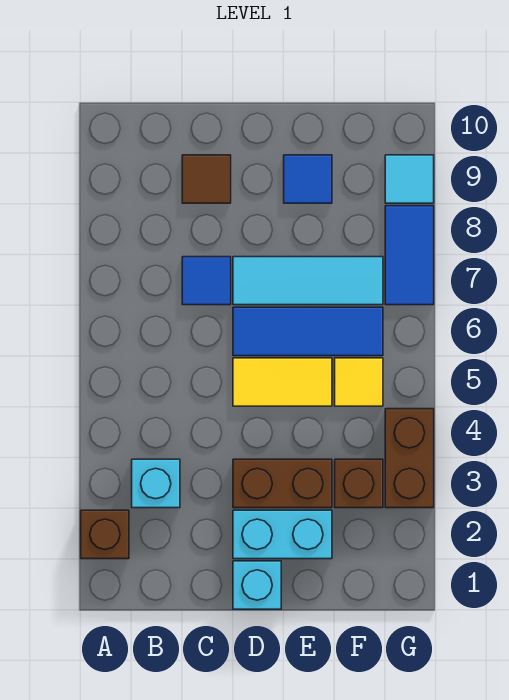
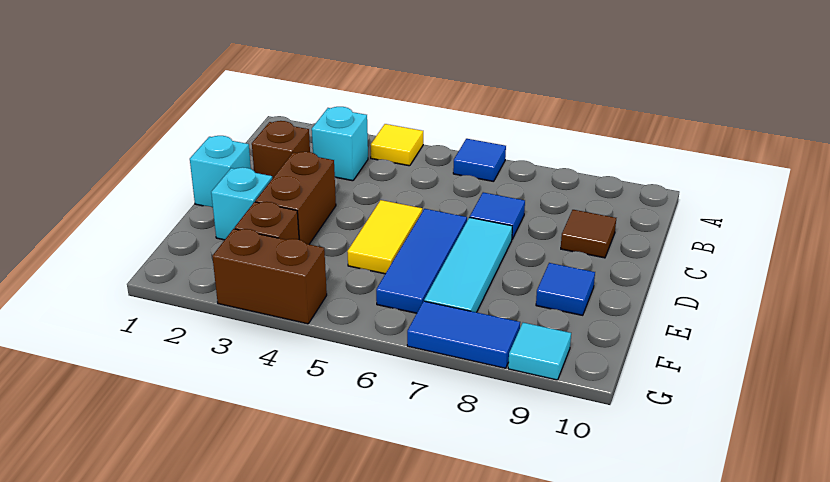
brown 1x1 brick [81,510,129,559] -> brown 1x1 brick moved to [252,121,310,179]
none -> blue 1x1 tile [453,139,506,182]
cyan 1x2 brick [233,510,332,559] -> cyan 1x1 brick [211,167,272,240]
yellow 1x1 tile [335,358,383,406] -> yellow 1x1 tile moved to [371,124,423,166]

